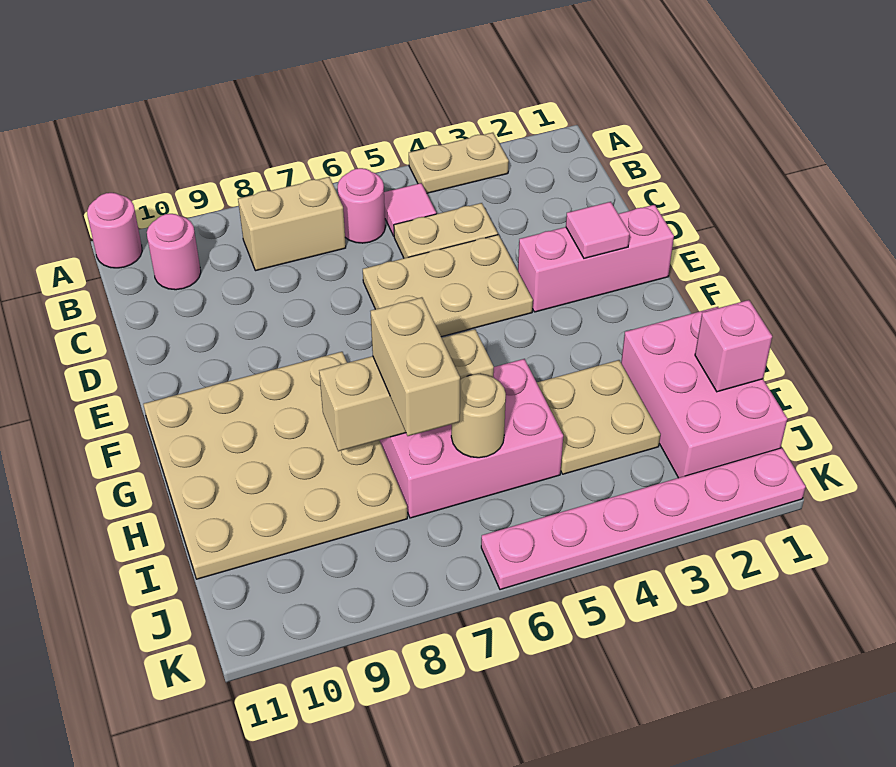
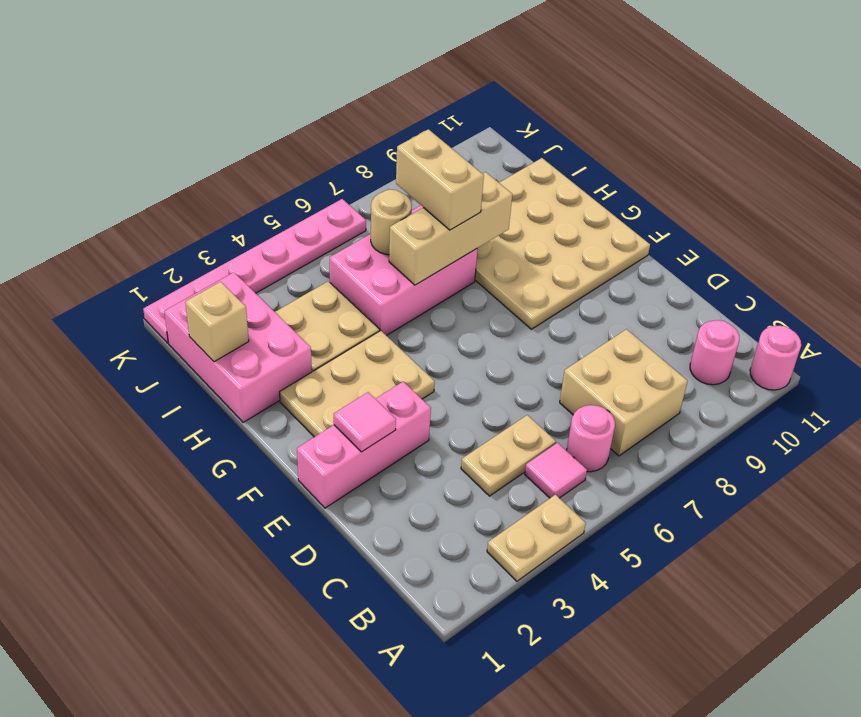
tan 1x2 brick [238,177,346,271] -> tan 2x2 brick [560,329,688,456]
tan 2x3 plate [363,235,533,337] -> tan 2x3 plate moved to [280,331,435,437]
pink 1x1 brick [695,300,772,392] -> tan 1x1 brick [185,282,249,362]

